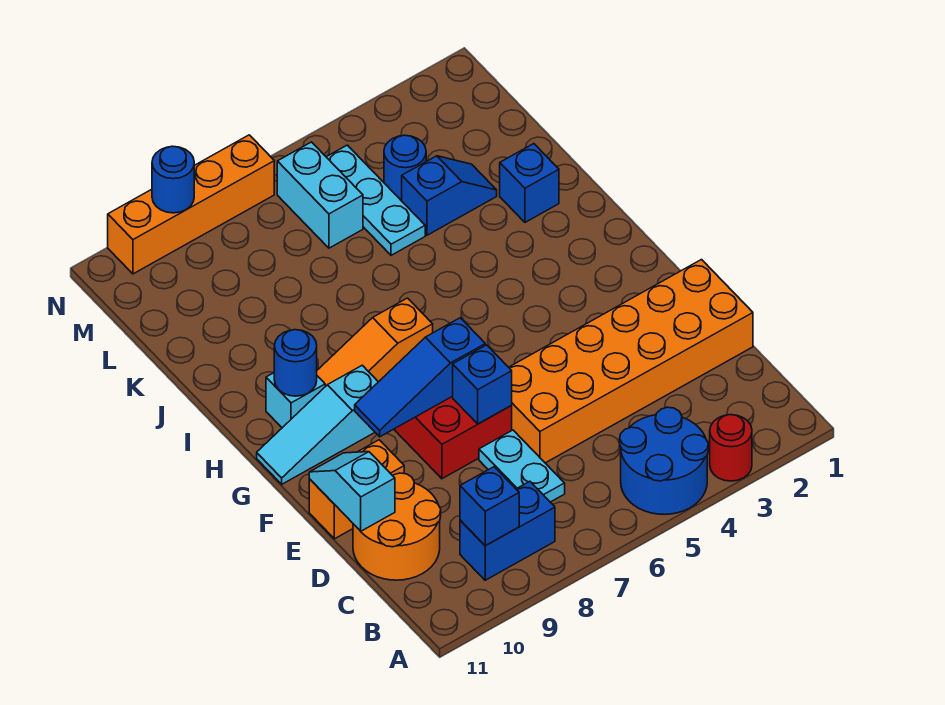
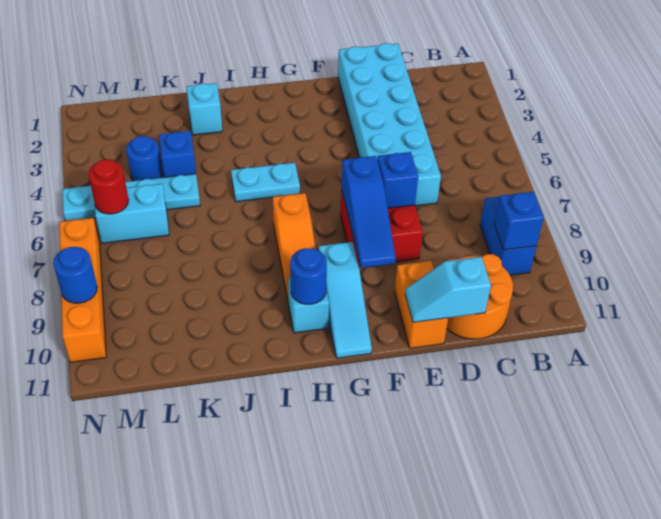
red 1x1 round brick [710,415,752,481] -> red 1x1 round brick moved to [88,159,129,214]
blue 2x2 round brick [620,407,708,515] -> none
cyan 1x2 plate [479,430,565,502] -> cyan 1x2 plate moved to [231,163,300,202]
orange 2x6 brick [509,260,753,463] -> cyan 2x6 brick [338,43,441,206]
blue 1x1 brick [500,144,559,222] -> cyan 1x1 brick [186,83,222,135]
cyan 1x3 plate [327,145,425,255] -> cyan 1x4 plate [62,174,200,221]

